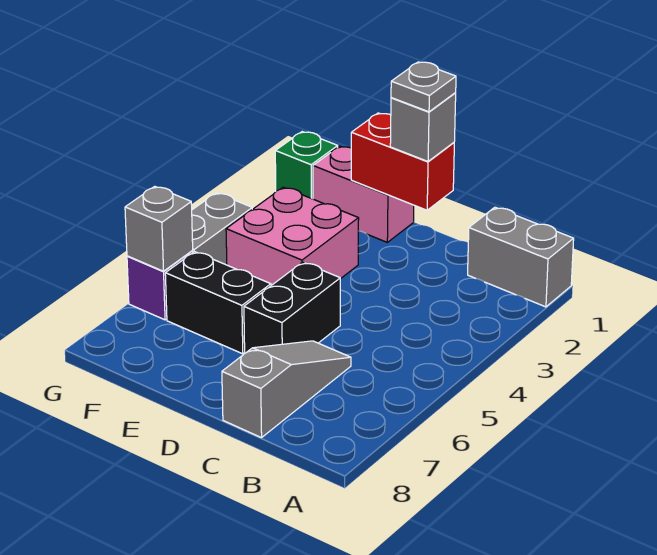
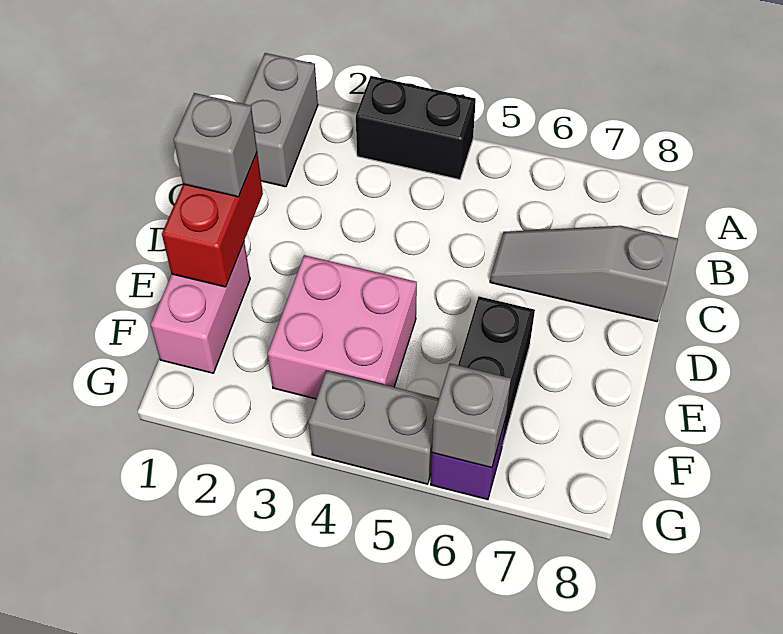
grey 1x1 plate [391,62,456,112] -> none
black 1x2 brick [244,262,340,353] -> black 1x2 brick moved to [356,76,476,180]
green 1x1 brick [275,132,338,199] -> none

